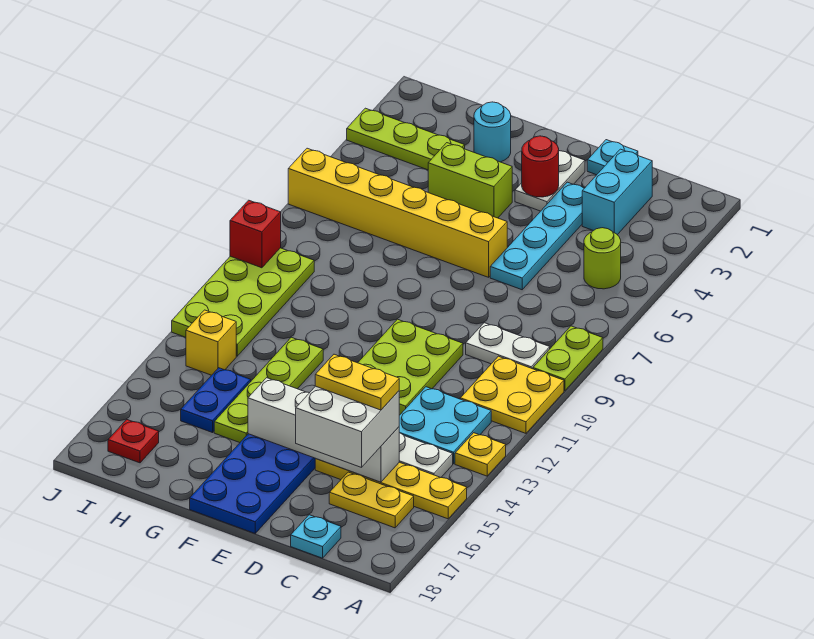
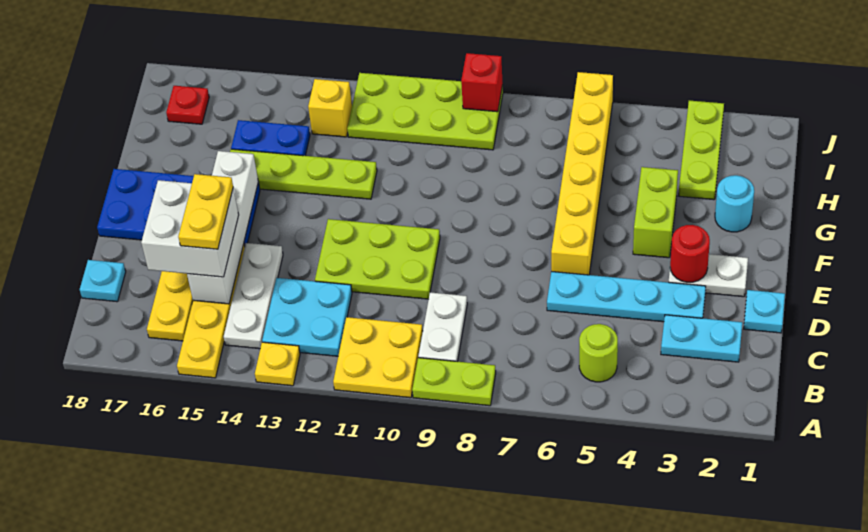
cyan 1x2 brick [582,149,652,235] -> cyan 1x2 plate [661,315,742,362]

